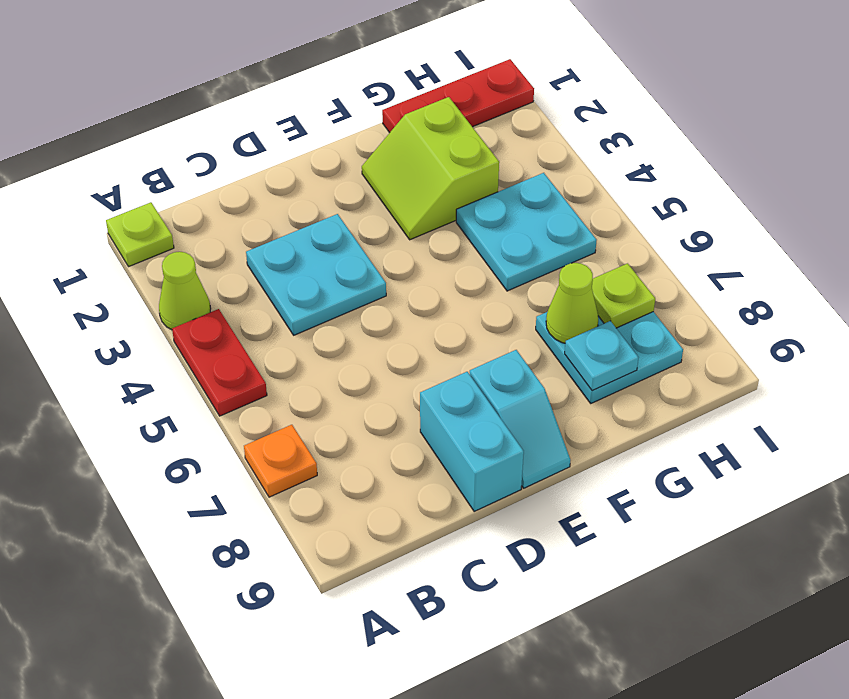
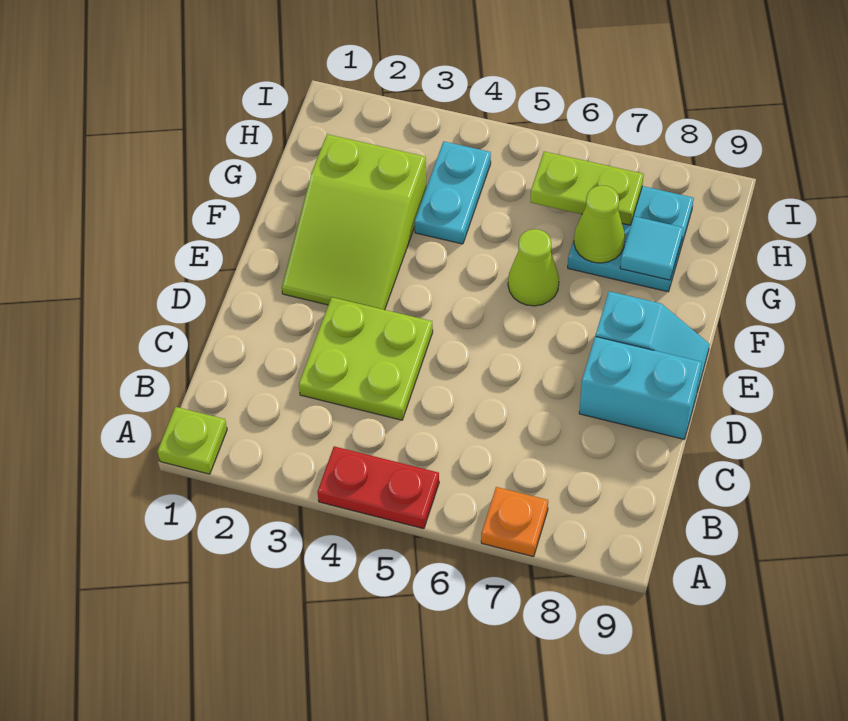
lime 1x1 cone [159,252,211,330] -> lime 1x1 cone moved to [508,229,559,306]
cyan 2x2 plate [246,214,386,335] -> lime 2x2 plate [299,297,433,420]
lime 2x2 slope [362,97,499,240] -> lime 2x3 slope [282,134,427,310]
red 1x3 plate [382,59,534,133] -> none
cyan 2x2 plate [456,173,597,291] -> cyan 1x2 plate [415,141,491,244]
cyan 1x1 plate [565,321,638,391] -> cyan 1x1 tile [620,216,683,280]
lime 1x1 plate [592,263,655,328] -> lime 1x2 plate [530,152,644,225]

